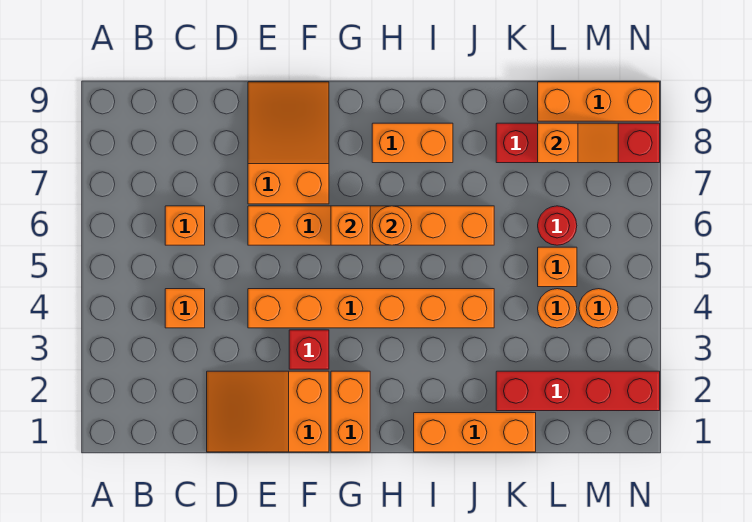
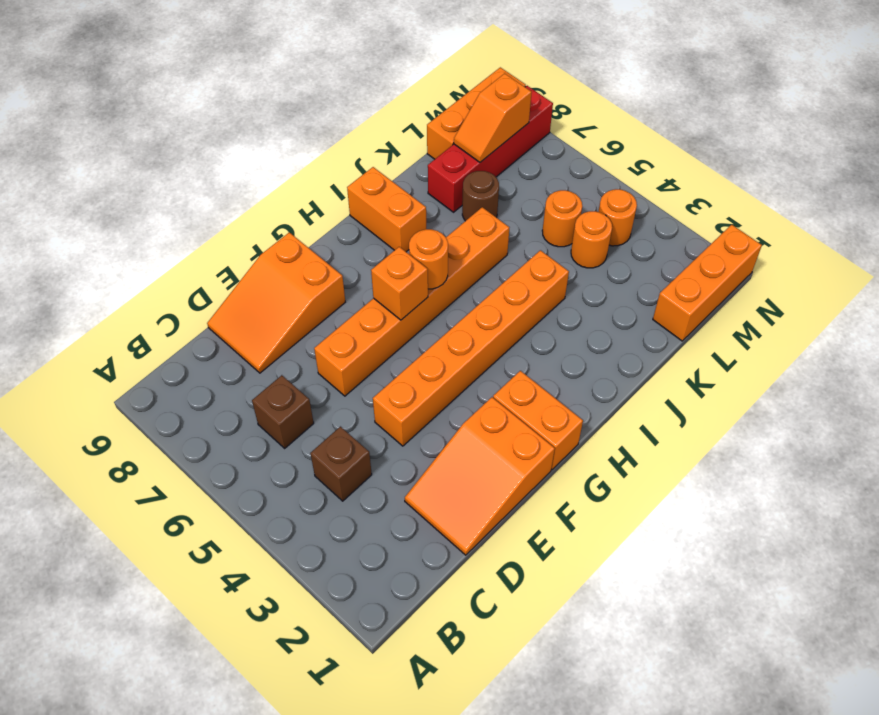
orange 1x1 brick [165,289,205,328] -> brown 1x1 brick [310,427,372,501]
orange 1x1 brick [165,206,205,245] -> brown 1x1 brick [252,375,314,448]
orange 2x3 slope [248,82,329,204] -> orange 2x3 slope turned to [207,232,345,373]
red 1x1 brick [289,330,329,369] -> none
orange 1x2 brick [372,123,453,163] -> orange 1x2 brick turned to [347,167,426,252]
orange 1x3 brick [414,413,536,452] -> orange 1x3 brick moved to [653,225,762,341]
red 1x4 brick [496,371,660,411] -> none
none -> brown 1x1 round brick [462,171,499,221]
orange 1x1 brick [538,247,577,287] -> orange 1x1 round brick [542,190,582,247]
red 1x1 round brick [538,206,577,245] -> none
orange 1x2 slope [538,123,618,163] -> orange 1x2 slope turned to [454,73,532,162]

